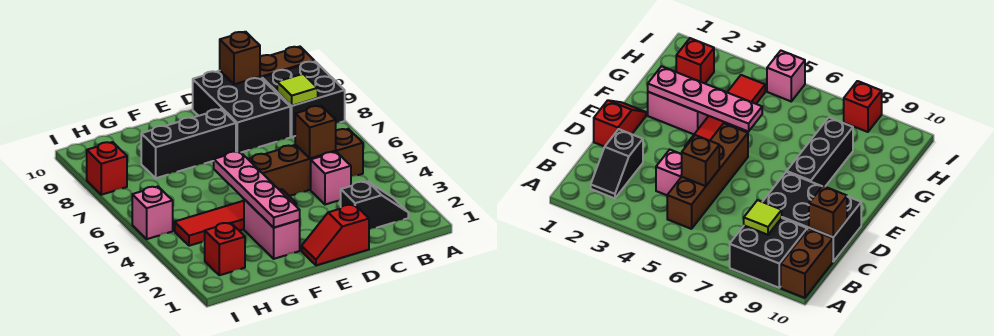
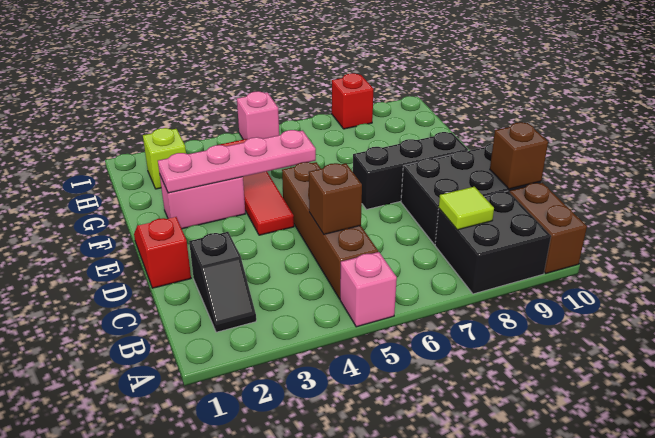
pink 1x1 brick [311,152,351,205] -> pink 1x1 brick moved to [340,252,397,327]
black 1x3 brick [141,109,236,178] -> black 1x3 brick turned to [353,132,468,210]
red 1x1 brick [205,223,245,275] -> lime 1x1 brick [143,128,186,189]

